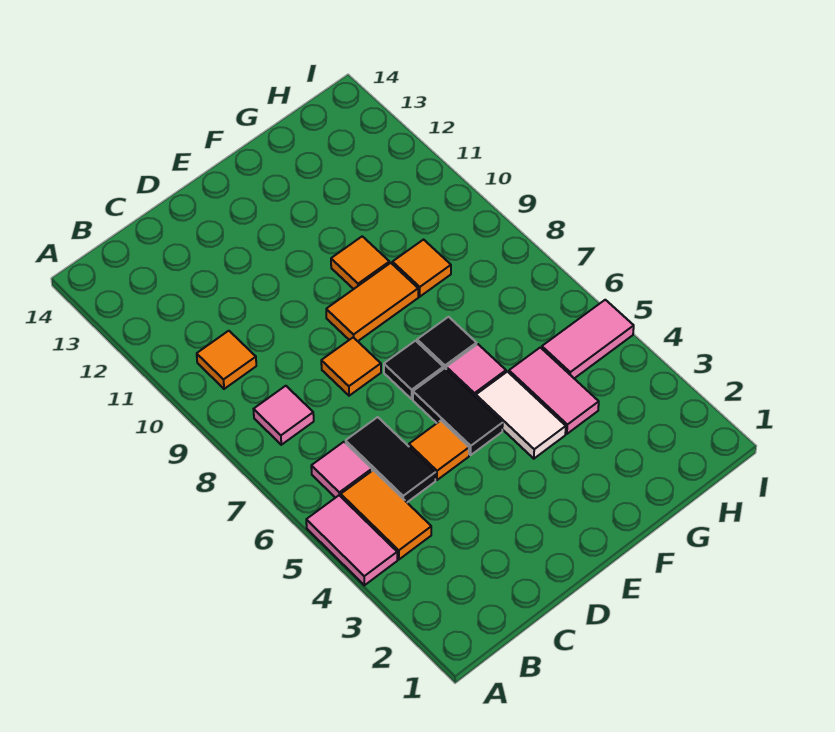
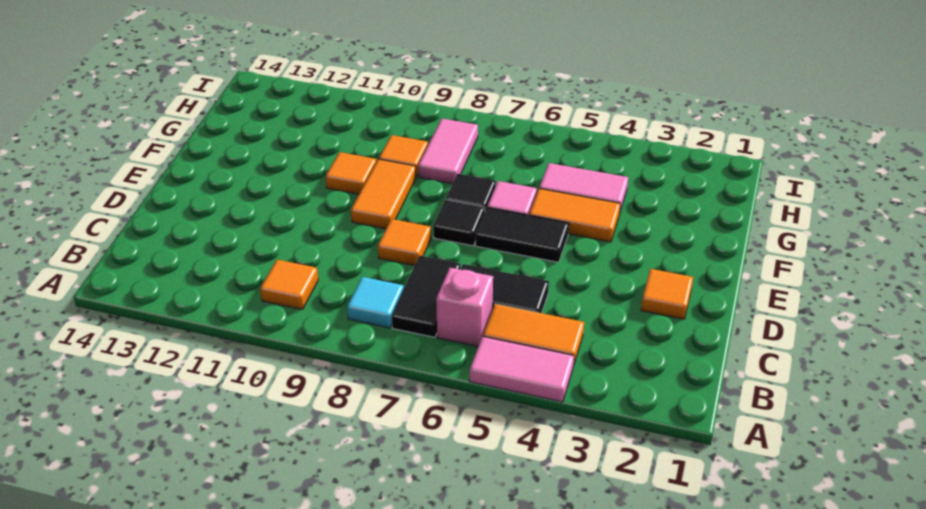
pink 1x1 tile [311,442,372,498] -> pink 1x1 brick [436,268,493,346]
none -> black 1x2 tile [392,256,461,337]
pink 1x1 tile [254,386,314,445] -> cyan 1x1 tile [347,277,404,328]
orange 1x1 tile [409,421,469,480] -> orange 1x1 tile moved to [641,269,693,319]
white 1x2 tile [476,372,566,459] -> orange 1x2 tile [529,189,620,242]
pink 1x2 tile [542,300,634,378] -> pink 1x2 tile moved to [418,119,478,184]

